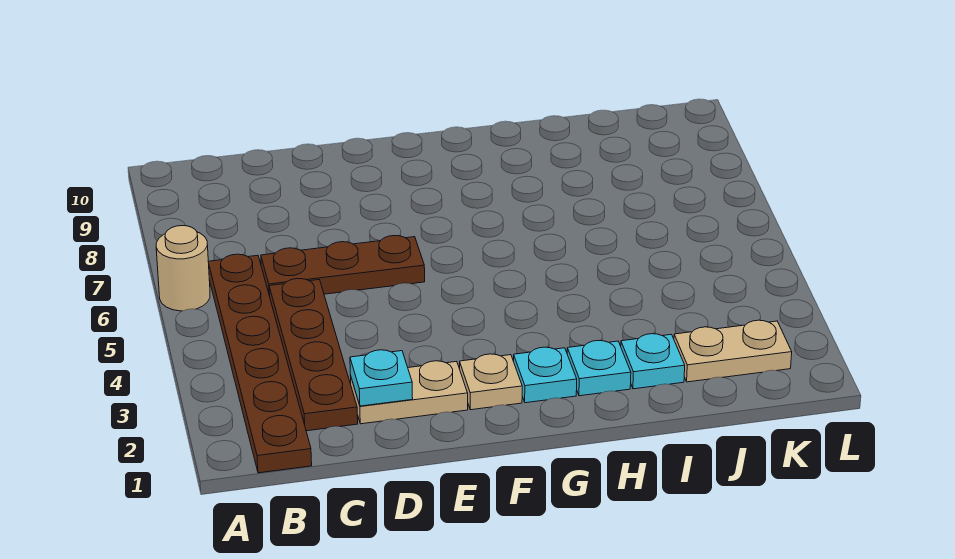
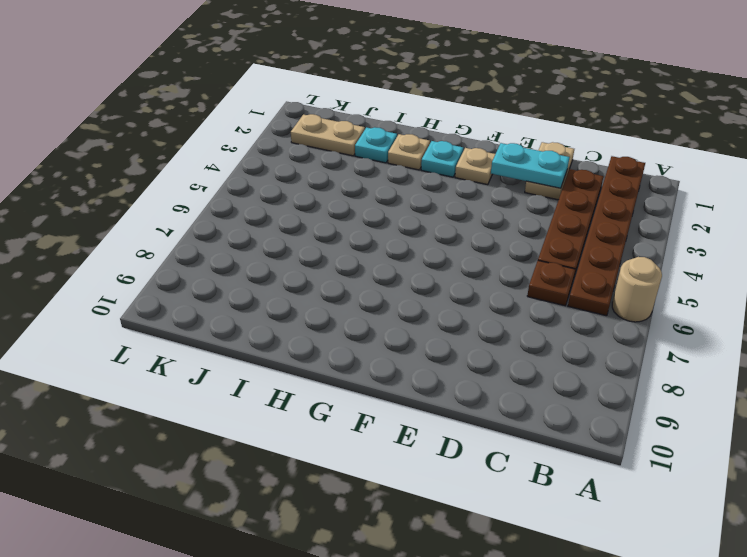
brown 1x3 plate [261,236,425,296] -> brown 1x1 plate [527,261,576,306]
tan 1x2 plate [350,361,468,424] -> tan 1x2 plate turned to [525,142,574,200]
cyan 1x1 plate [350,350,413,406] -> cyan 1x2 plate [491,143,569,188]
cyan 1x1 plate [567,340,631,396] -> tan 1x1 plate [388,134,430,170]

